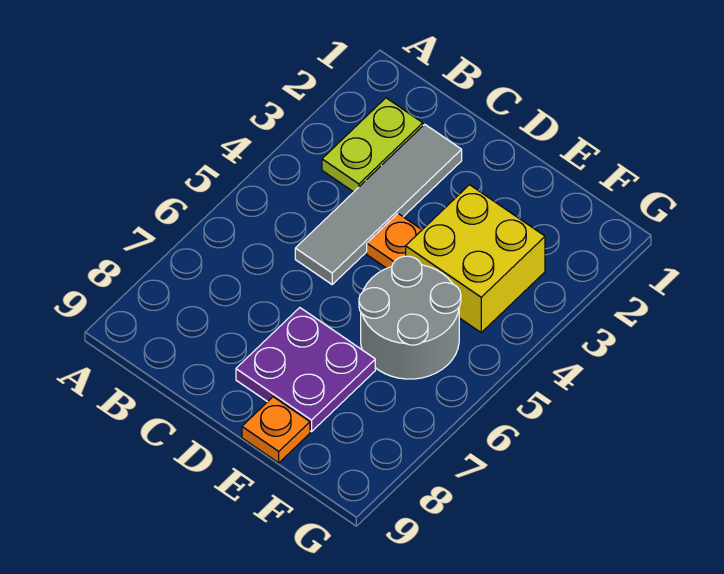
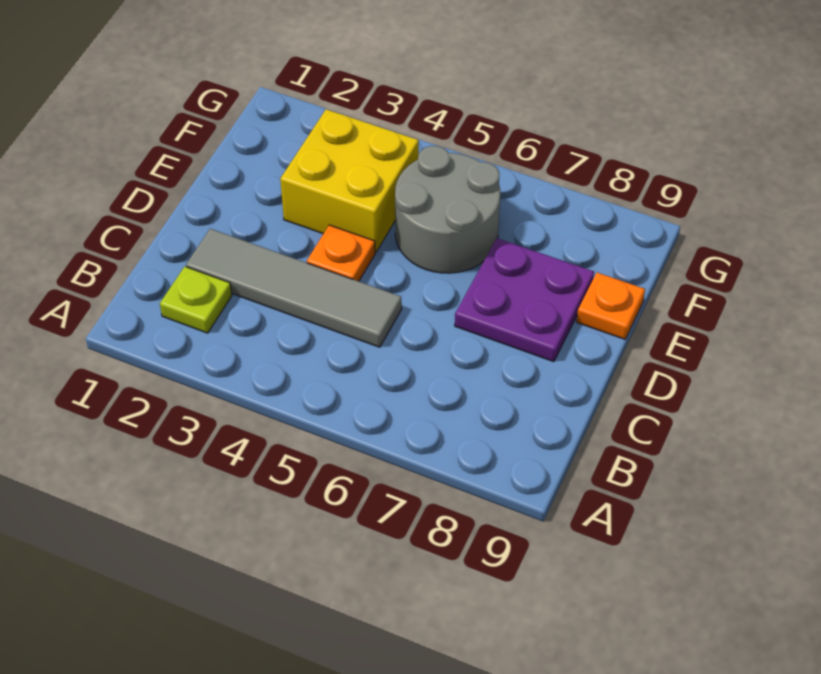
lime 1x2 plate [322,98,423,192] -> lime 1x1 plate [160,267,232,333]

